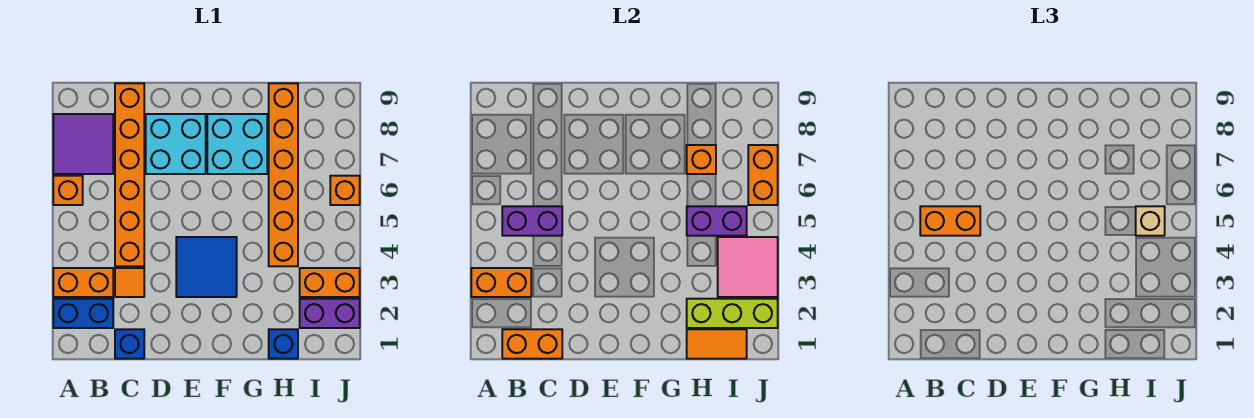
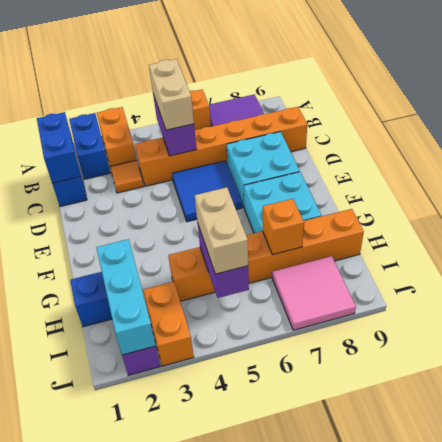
orange 1x2 brick [471,268,531,297] -> none
orange 1x2 brick [502,329,562,359] -> blue 1x2 brick [37,112,80,183]
orange 1x2 brick [920,206,980,236] -> tan 1x2 brick [149,59,194,130]
blue 2x2 tile [176,237,237,297] -> blue 2x2 tile moved to [172,161,242,222]
orange 1x2 tile [687,329,747,359] -> none
lime 1x3 brick [687,299,778,328] -> cyan 1x3 brick [96,239,156,355]
pink 2x2 tile [718,237,778,297] -> pink 2x2 tile moved to [272,256,356,330]
tan 1x1 brick [1136,206,1165,236] -> tan 1x2 brick [195,187,248,274]
orange 1x1 brick [330,176,360,205] -> none
orange 1x2 brick [748,145,778,205] -> none

